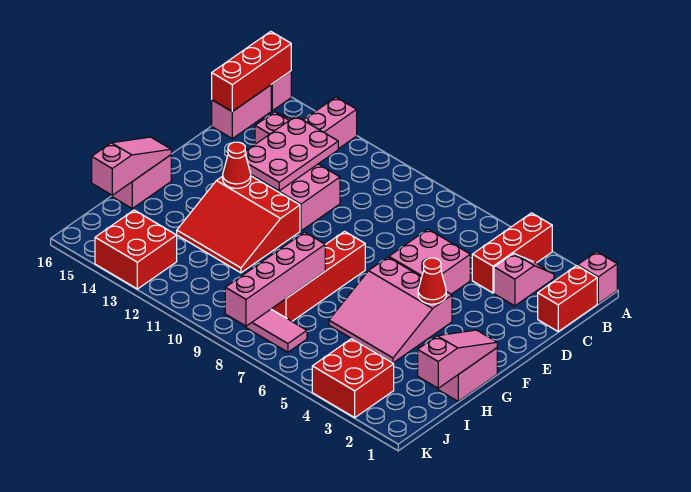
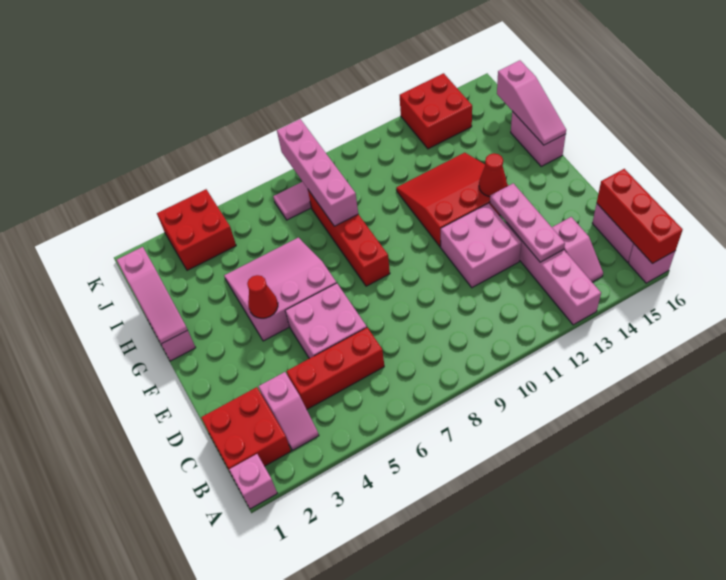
red 1x3 brick [472,213,552,293] -> red 1x3 brick turned to [287,328,384,409]
red 1x2 brick [538,266,597,331] -> red 2x2 brick [201,387,291,475]
pink 2x3 plate [245,116,338,191] -> pink 1x3 plate [490,183,565,262]

